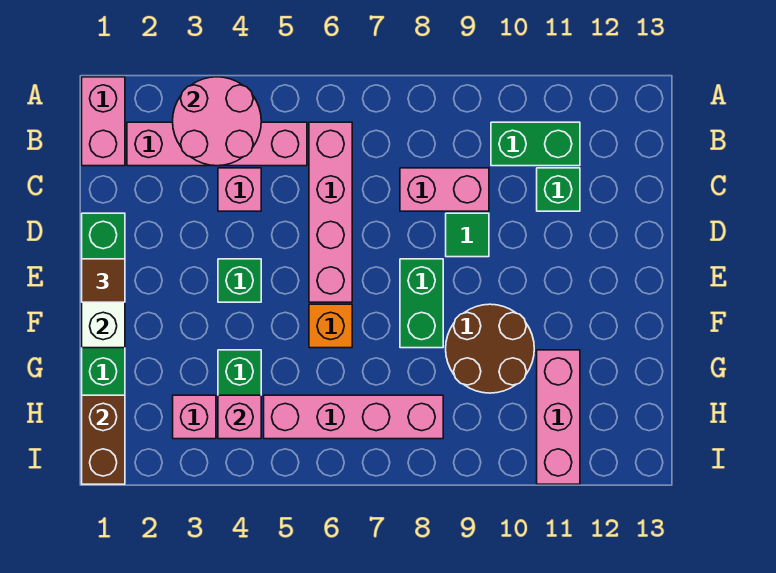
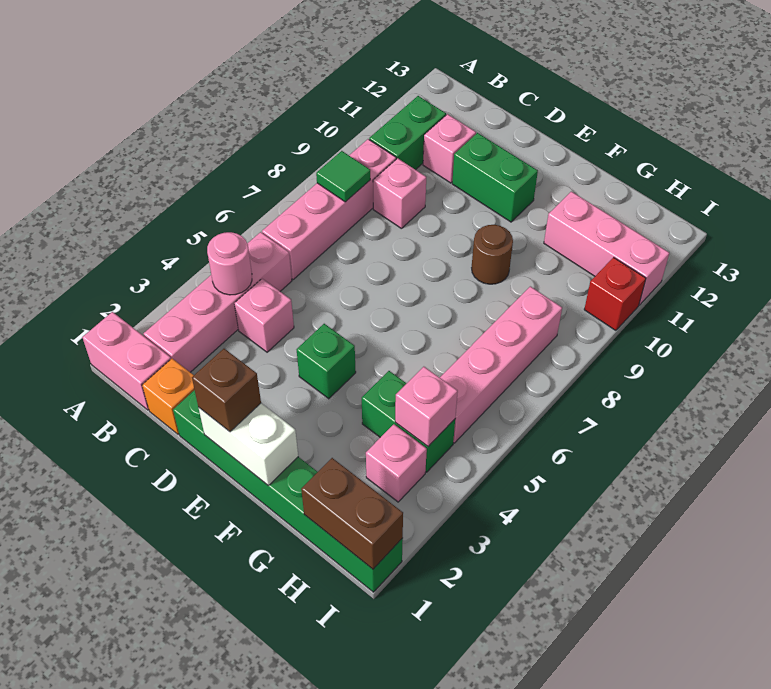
pink 2x2 round brick [173,77,261,166] -> pink 1x1 round brick [207,232,252,295]
pink 1x4 brick [309,122,352,302] -> pink 1x4 brick turned to [262,139,396,280]
pink 1x2 brick [400,168,489,211] -> pink 1x1 brick [373,158,426,229]
green 1x1 brick [537,168,580,211] -> pink 1x1 brick [423,114,476,183]
green 1x1 tile [446,213,489,257] -> green 1x1 tile moved to [316,151,370,202]
brown 1x1 tile [82,259,125,302] -> brown 1x1 brick [192,349,261,432]
green 1x2 brick [400,259,443,348] -> green 1x2 brick moved to [452,133,538,222]
orange 1x1 brick [309,304,352,348] -> orange 1x1 brick moved to [142,358,194,434]
brown 2x2 round brick [446,304,534,393] -> brown 1x1 round brick [472,225,513,284]
none -> red 1x1 brick [584,257,646,330]

